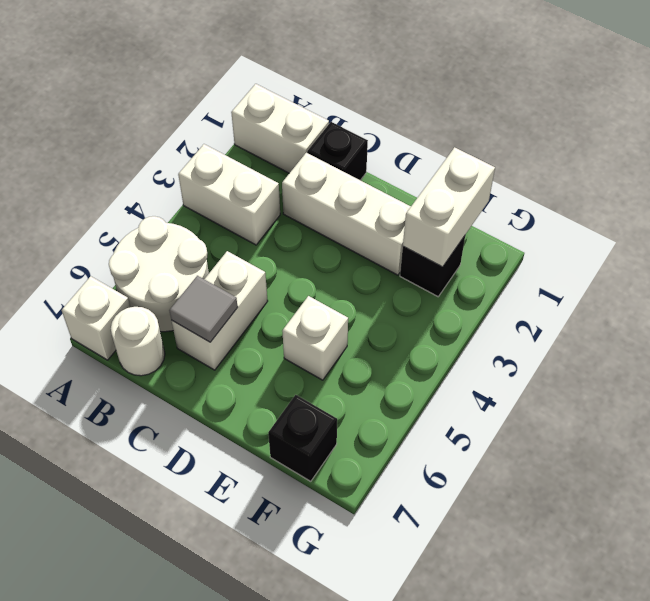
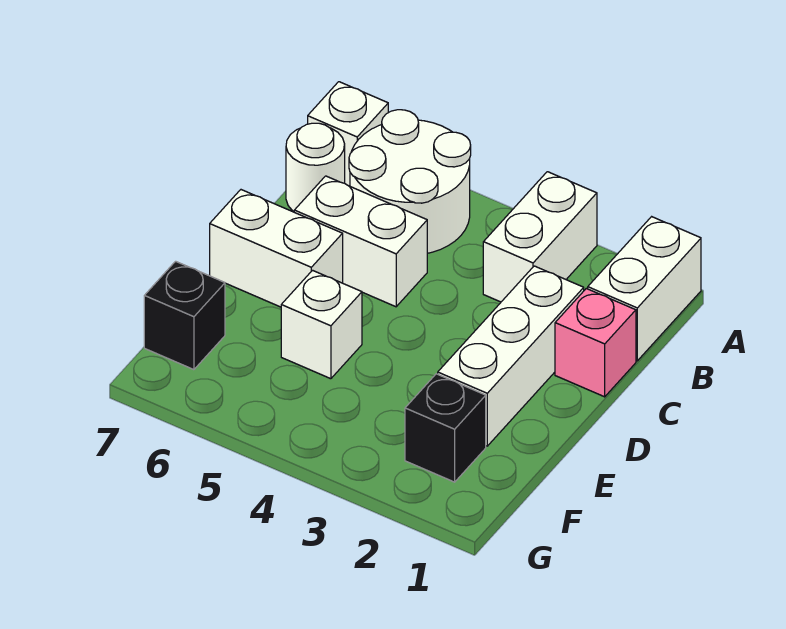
black 1x1 brick [307,122,368,180] -> pink 1x1 brick [555,289,636,397]
grey 1x1 tile [169,276,238,342] -> none
white 1x2 brick [403,147,495,267] -> white 1x2 brick moved to [210,190,343,307]

